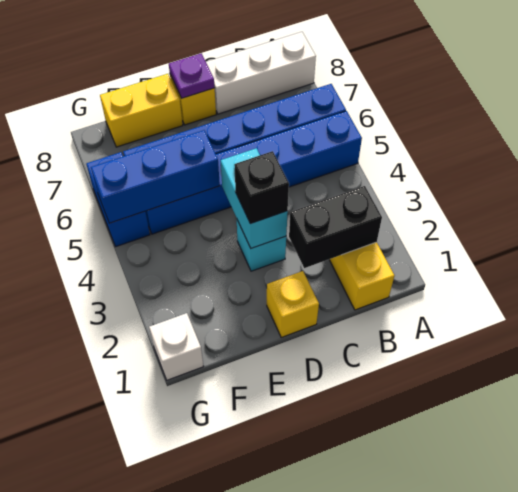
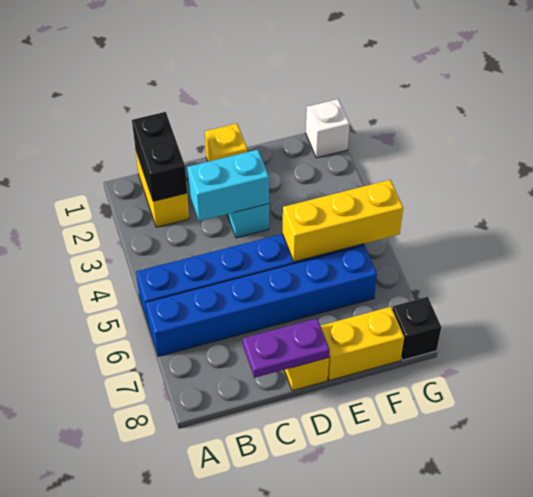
white 1x3 brick [206,32,316,114] -> none
black 1x2 brick [289,186,382,268] -> black 1x2 brick turned to [132,112,187,201]
cyan 1x2 brick [221,148,288,248] -> cyan 1x2 brick turned to [187,150,269,221]
black 1x1 brick [234,151,289,224] -> black 1x1 brick moved to [392,297,441,360]
purple 1x1 plate [169,53,215,98] -> purple 1x2 plate [243,318,330,378]
blue 1x3 brick [91,130,220,223] -> yellow 1x3 brick [282,180,403,262]
blue 1x2 brick [86,152,150,247] -> none

